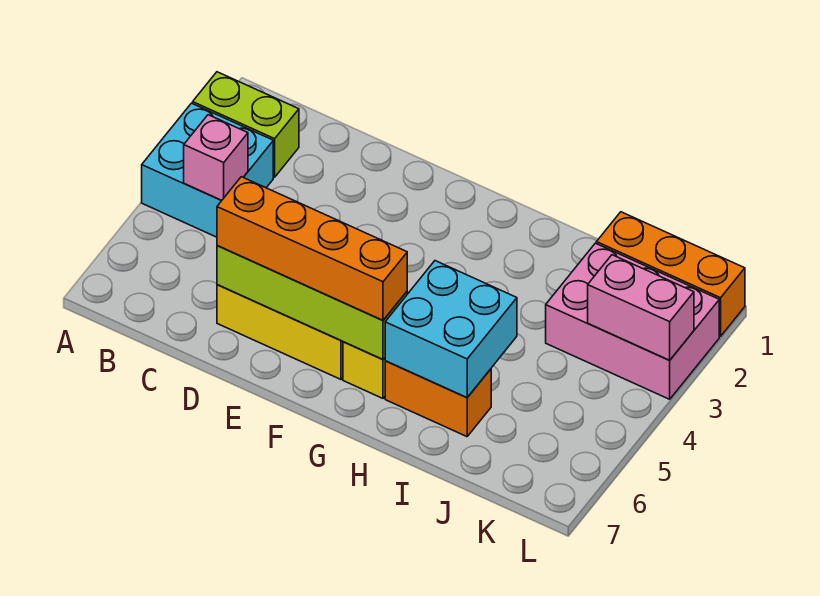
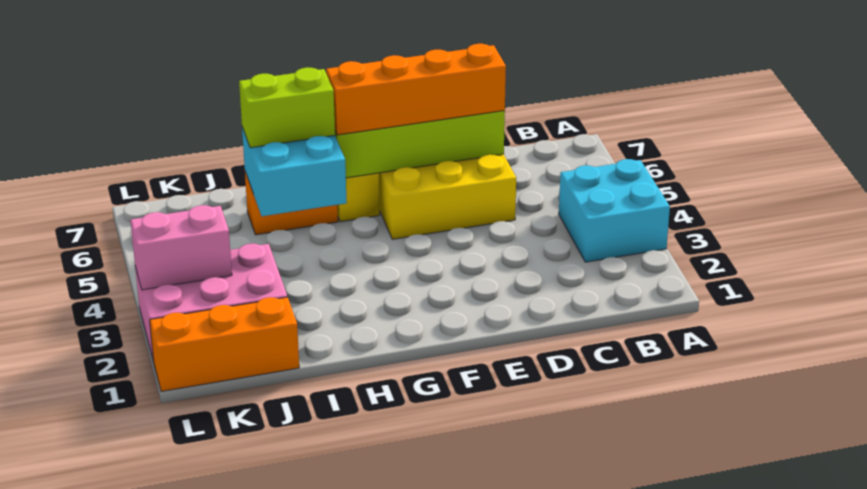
lime 1x2 brick [193,72,299,177] -> lime 1x2 brick moved to [239,67,335,148]
pink 1x1 brick [184,115,248,201] -> none

